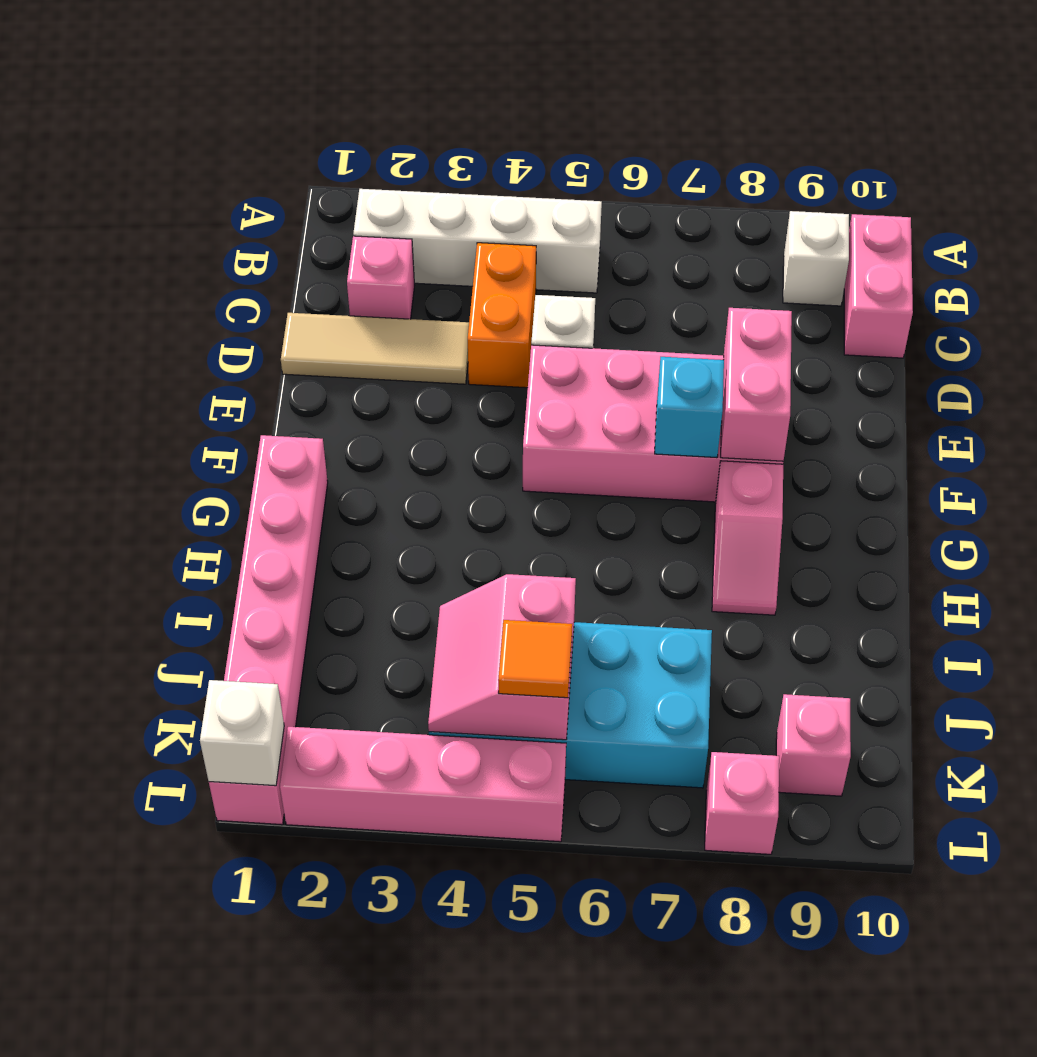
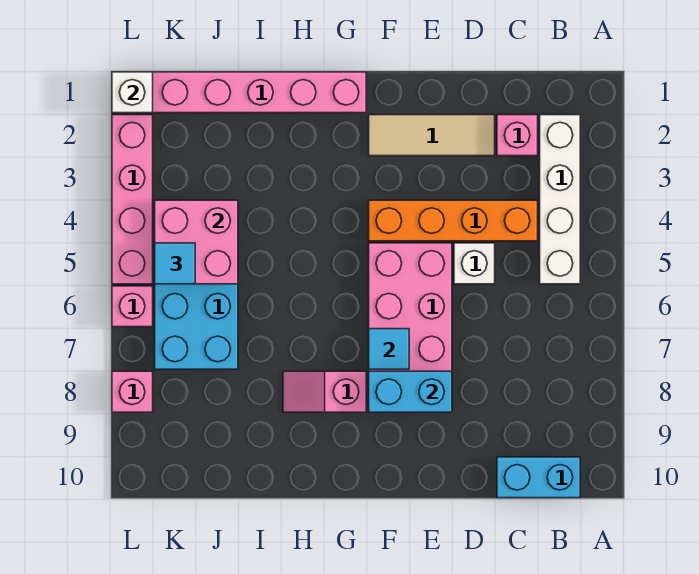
white 1x1 brick [783,211,849,306] -> none
pink 1x2 brick [844,214,913,358] -> cyan 1x2 brick [497,457,580,498]
orange 1x2 brick [468,243,536,388] -> orange 1x4 brick [369,200,538,241]
tan 1x3 tile [281,313,469,384] -> tan 1x3 tile turned to [369,115,495,156]
pink 1x2 brick [721,308,792,461] -> cyan 1x2 brick [369,371,452,412]
cyan 1x1 brick [655,357,724,458] -> cyan 1x1 tile [369,329,409,369]
pink 2x2 slope [428,574,576,740] -> pink 2x2 brick [155,200,238,284]
orange 1x1 tile [498,620,572,698] -> cyan 1x1 tile [155,243,195,284]
pink 1x1 brick [776,694,851,796] -> pink 1x1 brick moved to [112,286,153,327]

